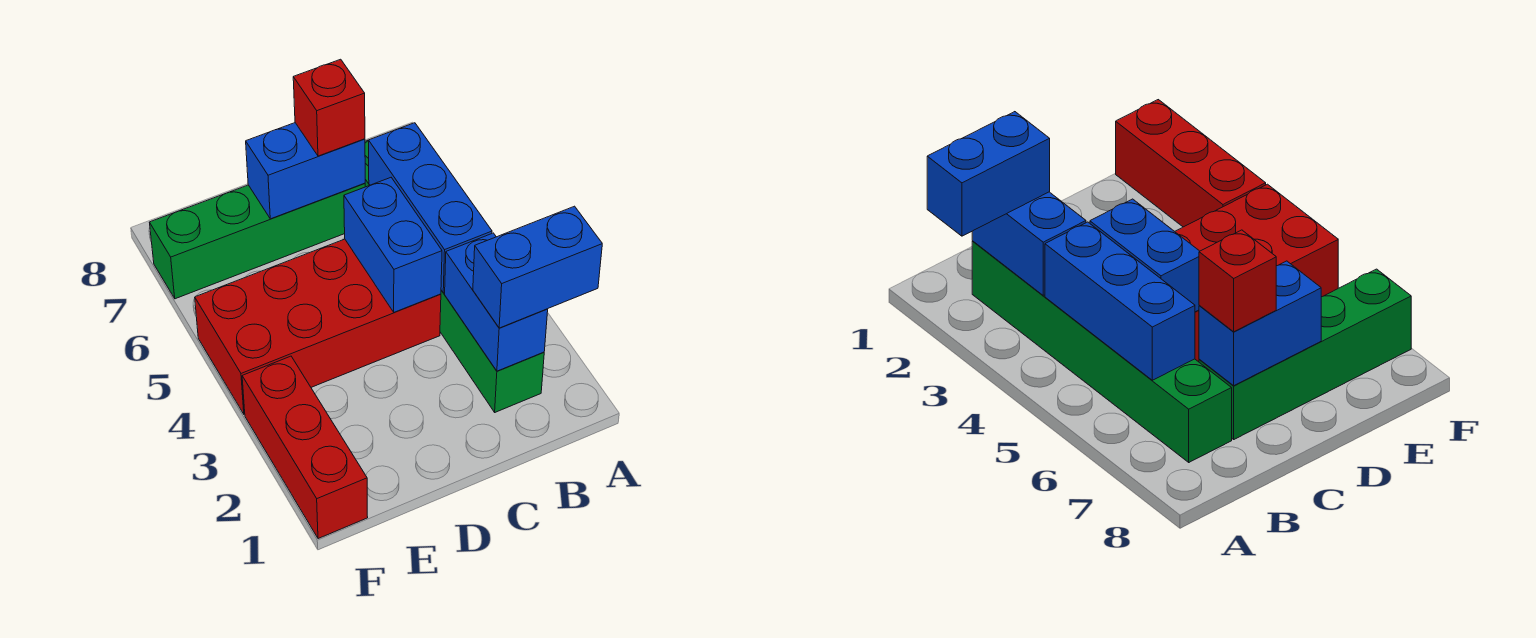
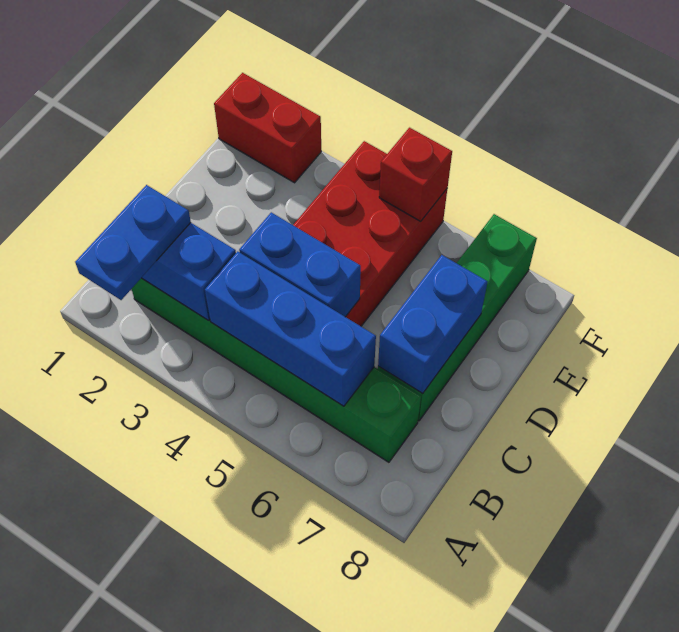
blue 1x2 brick [473,206,602,328] -> blue 1x2 plate [75,185,191,300]
red 1x1 brick [293,59,365,156] -> red 1x1 brick moved to [379,128,452,221]
red 1x3 brick [242,356,368,539] -> red 1x2 brick [214,73,321,183]

